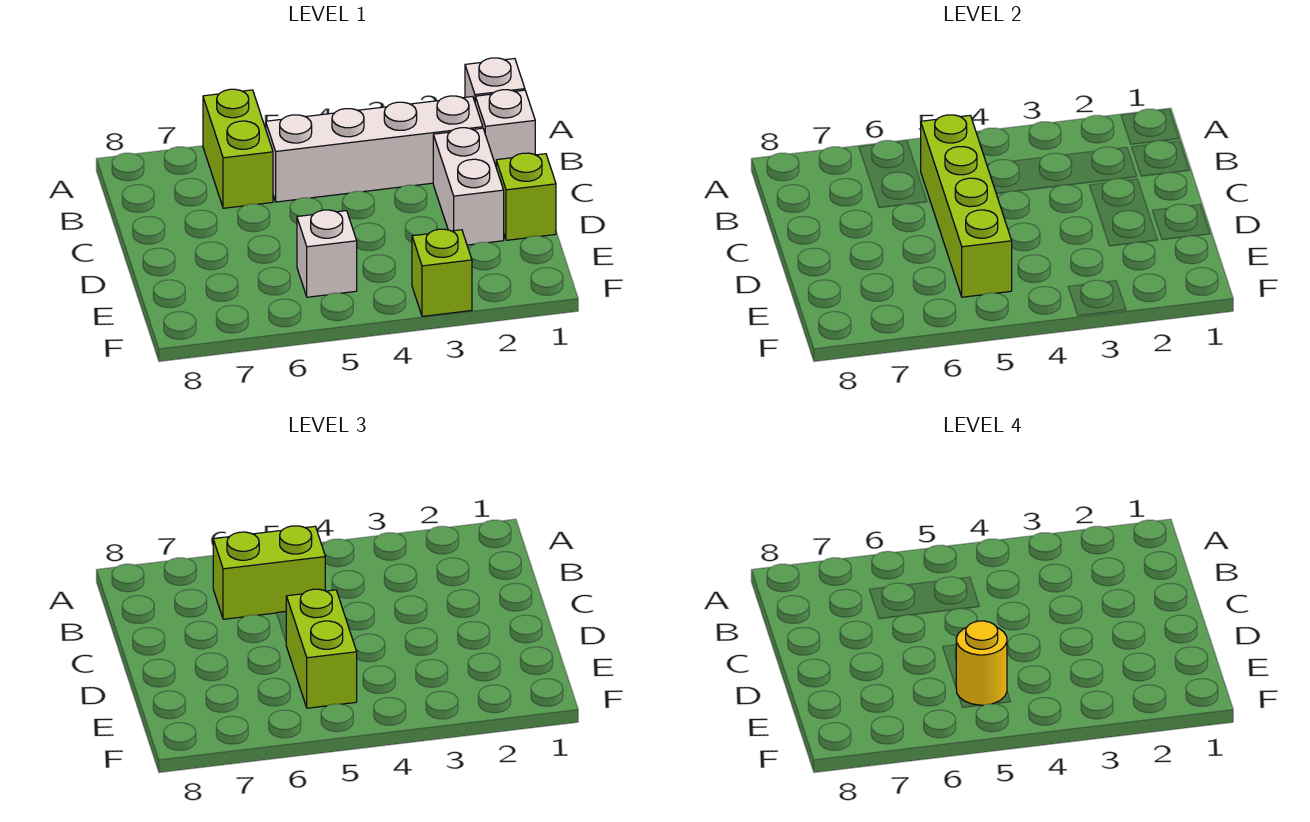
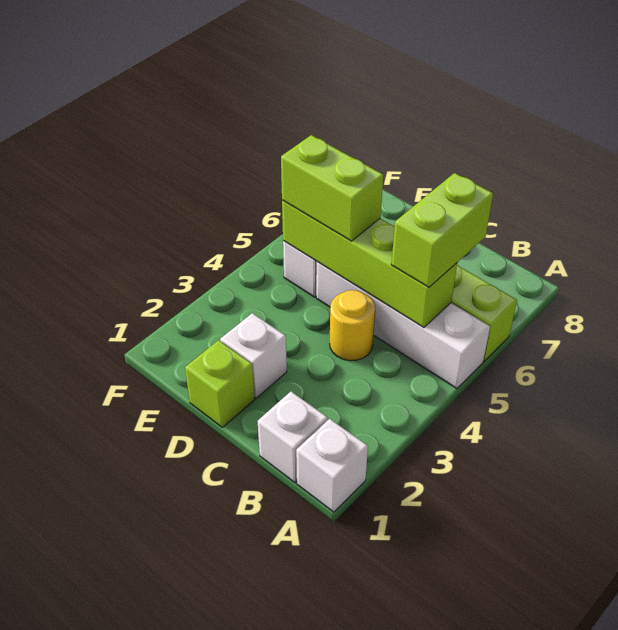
white 1x4 brick [266,96,483,202] -> white 1x4 brick turned to [316,262,490,388]
white 1x2 brick [433,128,504,245] -> white 1x1 brick [220,313,287,398]
yellow 1x1 round brick [956,621,1007,705] -> yellow 1x1 round brick moved to [330,290,375,361]
lime 1x1 brick [412,229,472,316] -> none

